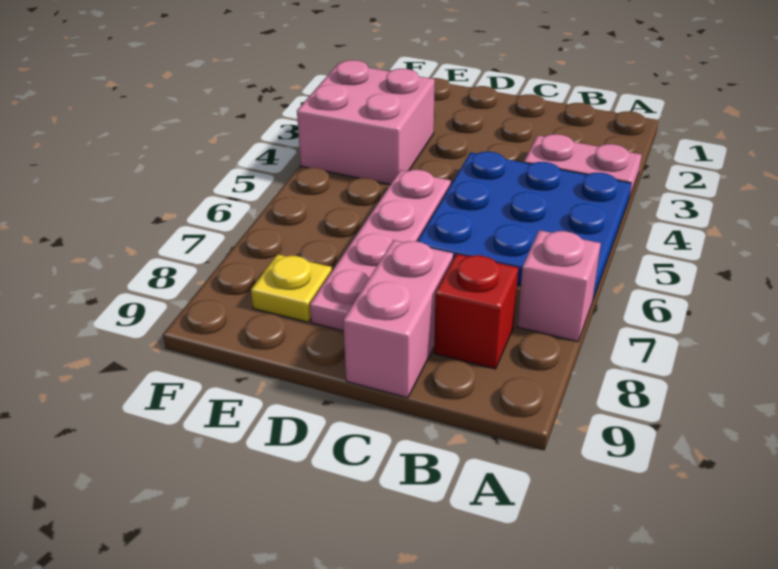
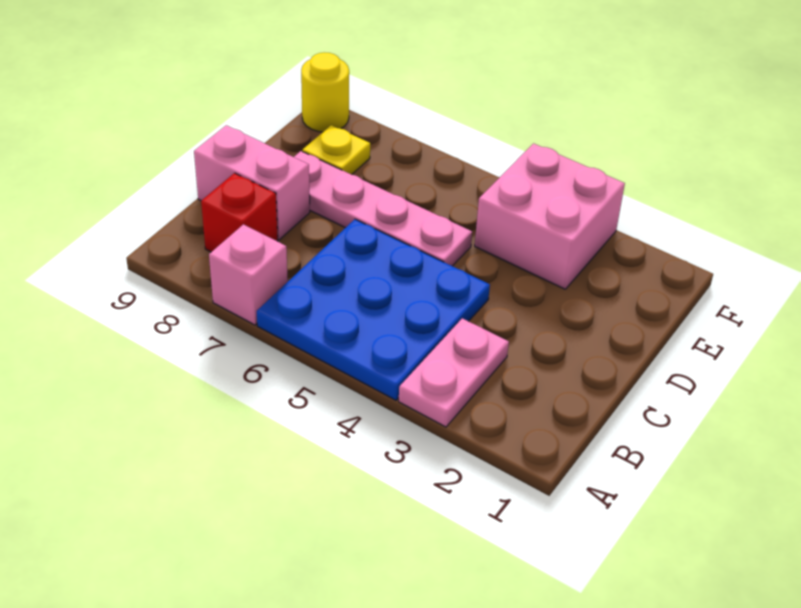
none -> yellow 1x1 round brick [301,52,349,132]

